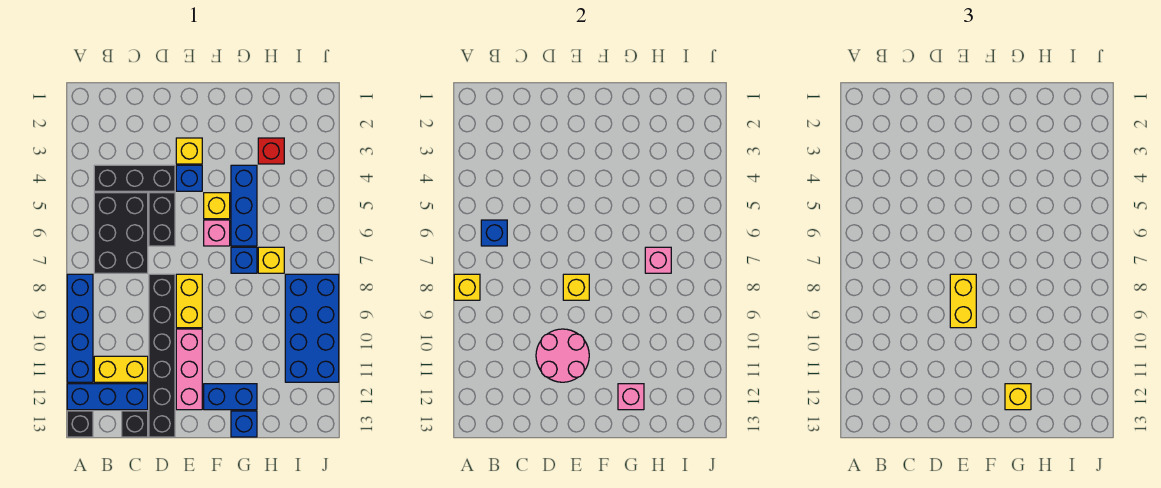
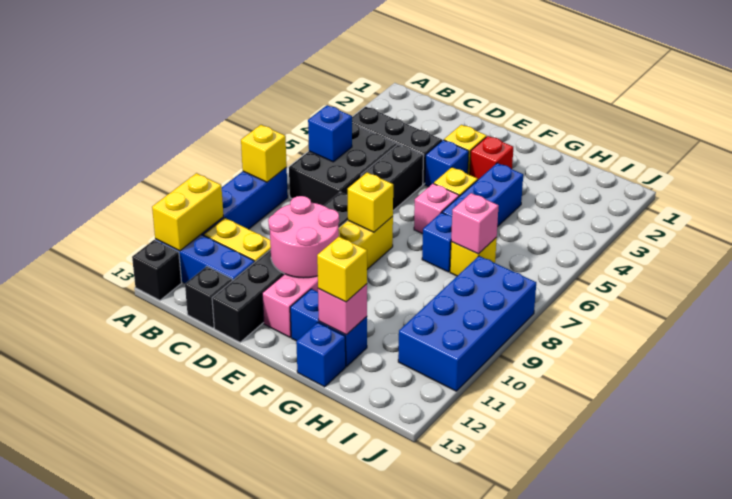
yellow 1x2 brick [950,274,976,328] -> yellow 1x2 brick moved to [152,173,223,251]
red 1x1 brick [258,138,284,164] -> red 1x1 brick moved to [470,136,513,179]

